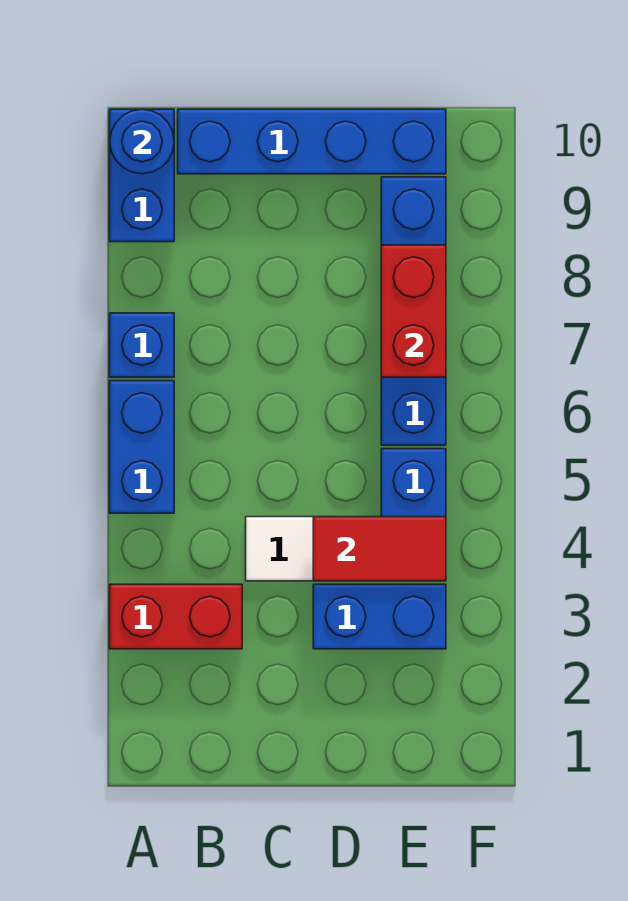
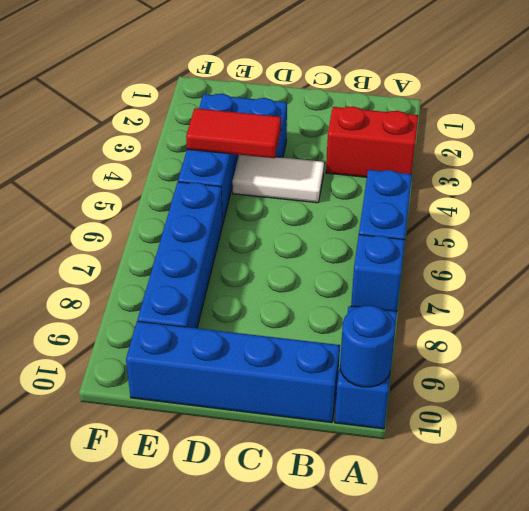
red 1x2 brick [381,245,446,377] -> none

